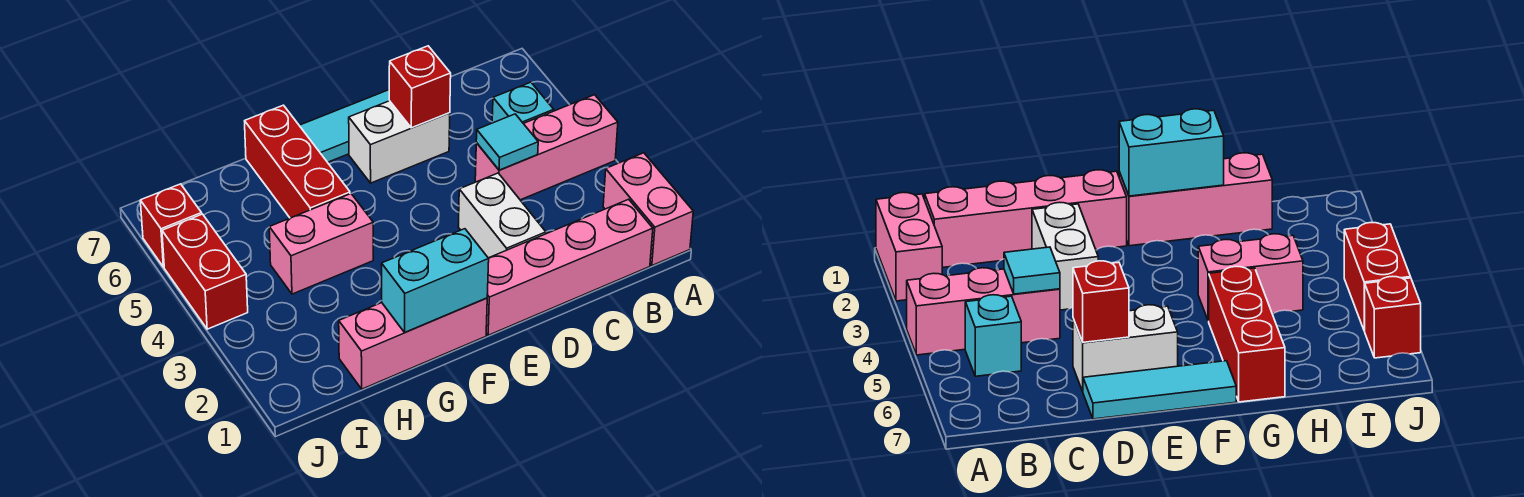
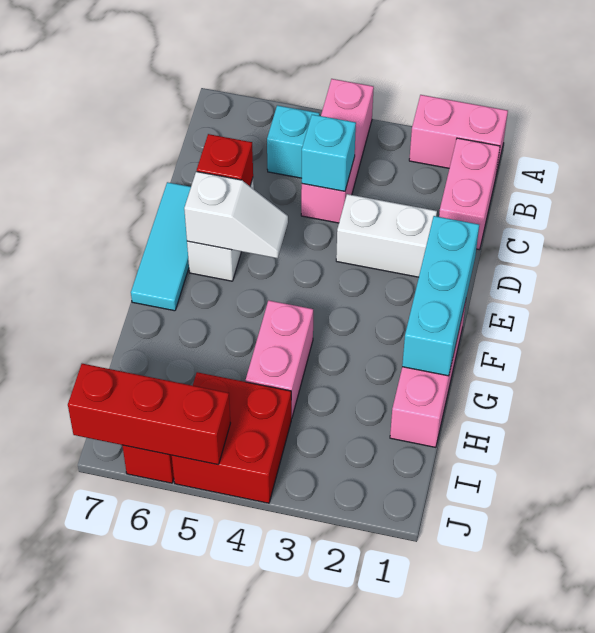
pink 1x4 brick [486,199,653,335] -> pink 1x2 brick [439,138,500,250]
cyan 1x1 tile [476,114,538,170] -> cyan 1x1 brick [302,115,356,191]
none -> white 1x2 slope [184,171,288,258]
cyan 1x2 brick [382,229,489,333] -> cyan 1x3 brick [402,216,479,376]
red 1x3 brick [245,105,350,218] -> red 1x3 brick moved to [68,364,230,465]
red 1x2 brick [162,214,248,329] -> red 2x2 brick [172,372,291,503]

